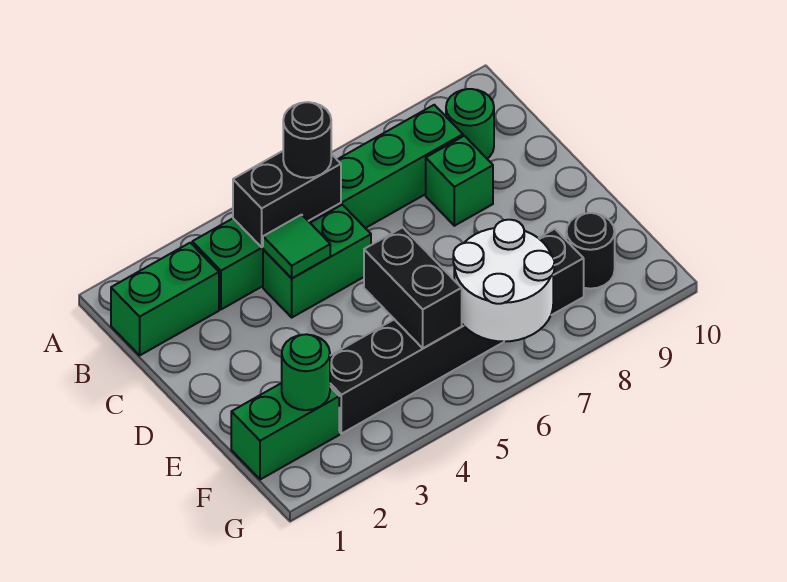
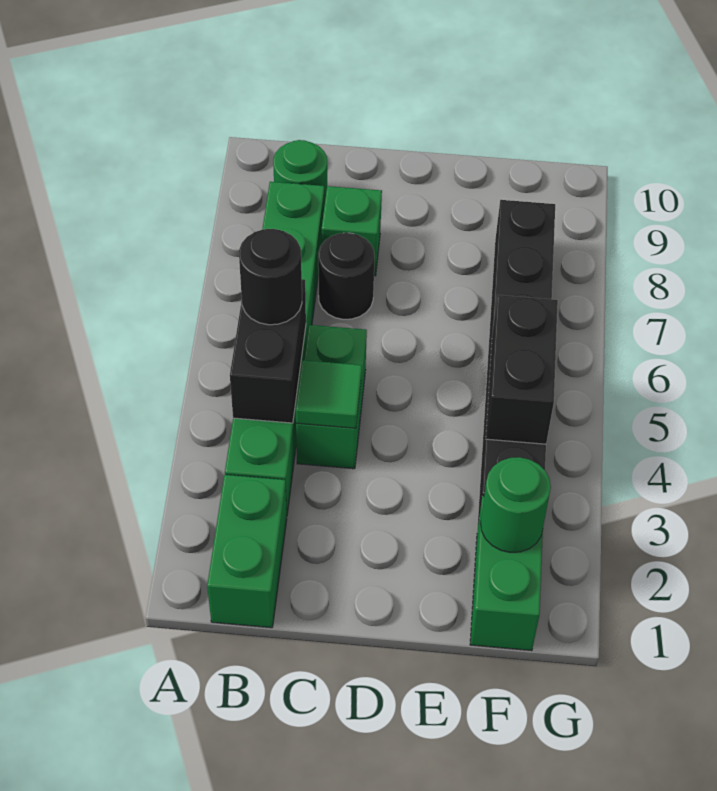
black 1x2 brick [364,227,462,348] -> black 1x2 brick turned to [486,295,558,444]
white 2x2 round brick [453,220,554,342] -> none
black 1x1 round brick [566,213,615,289] -> black 1x1 round brick moved to [318,233,375,319]

